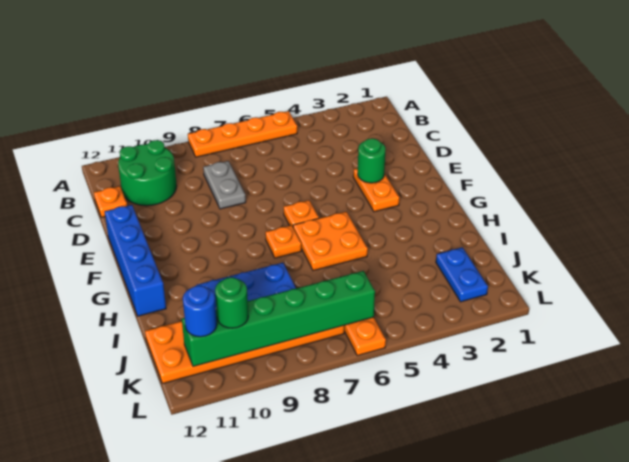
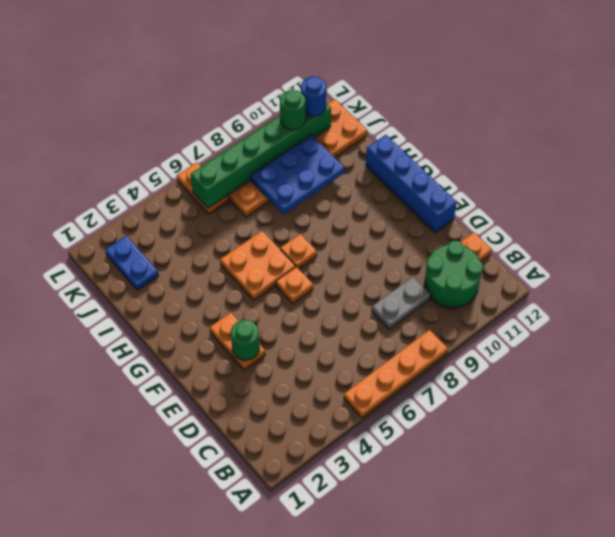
grey 1x2 plate [203,161,246,209] -> grey 1x2 plate turned to [372,277,431,329]

